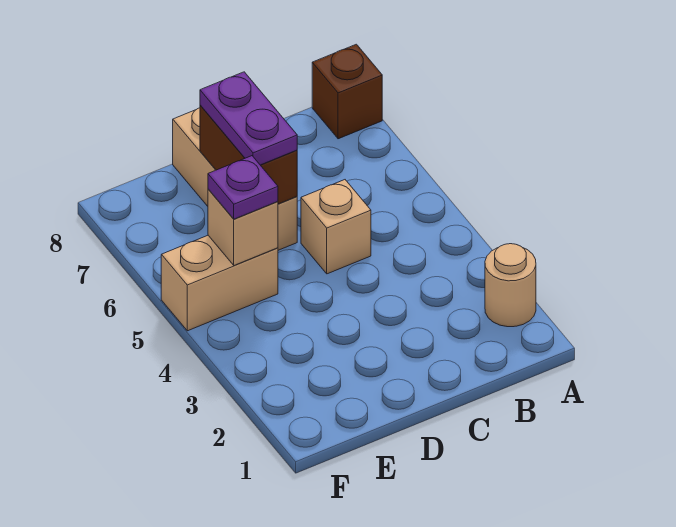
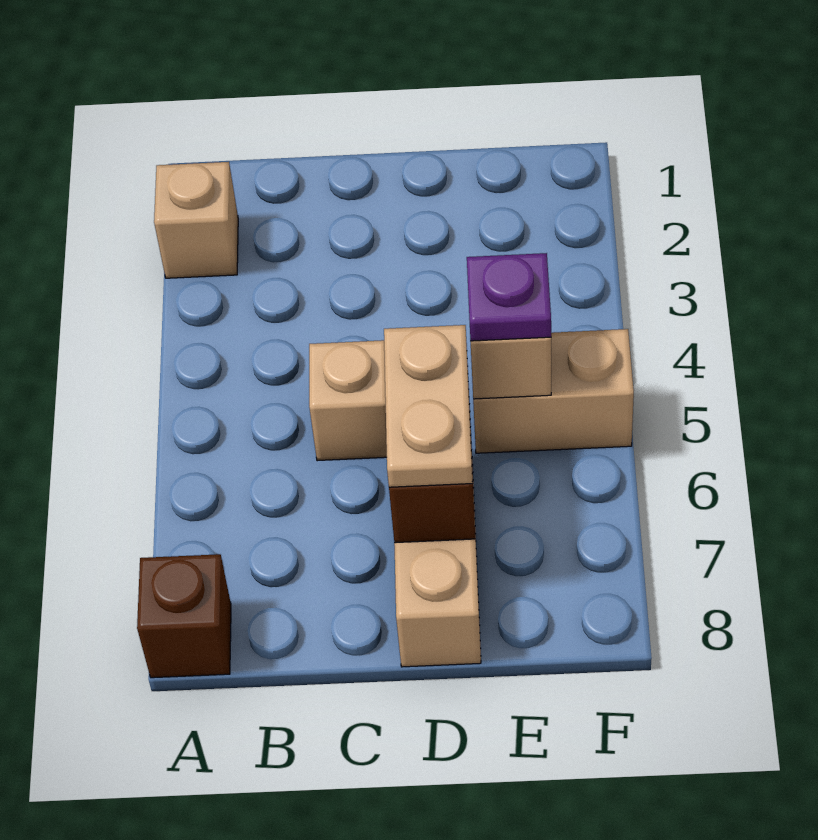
tan 1x1 round brick [485,244,536,327] -> tan 1x1 brick [154,162,238,278]
purple 1x2 plate [200,72,297,165] -> tan 1x2 plate [384,325,473,487]

